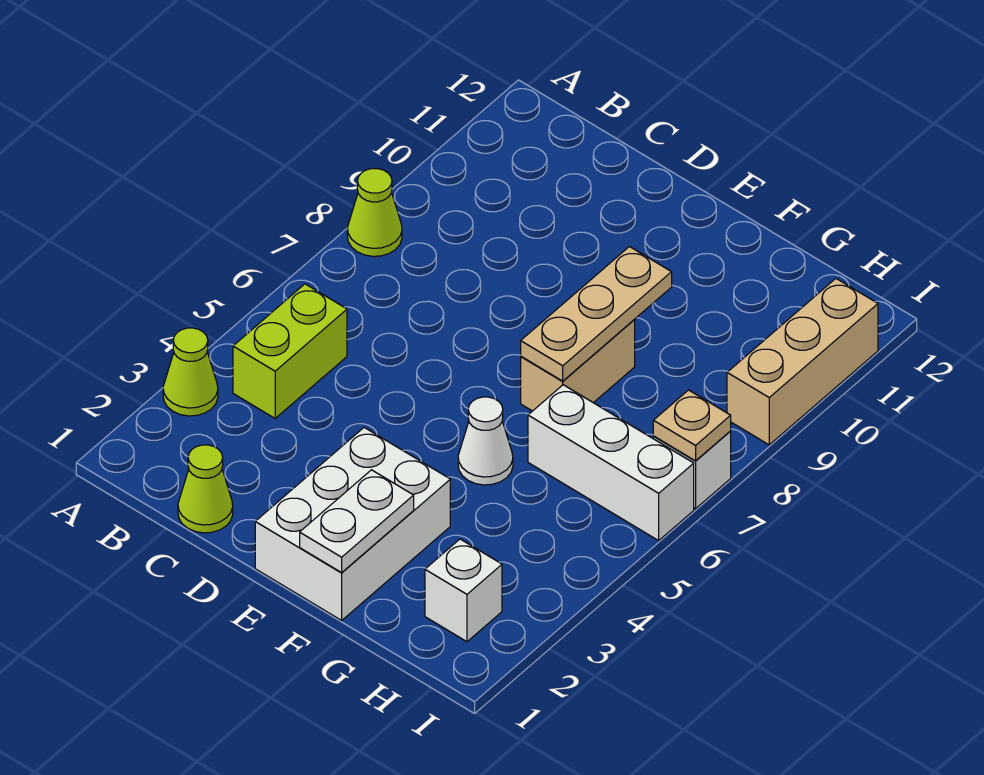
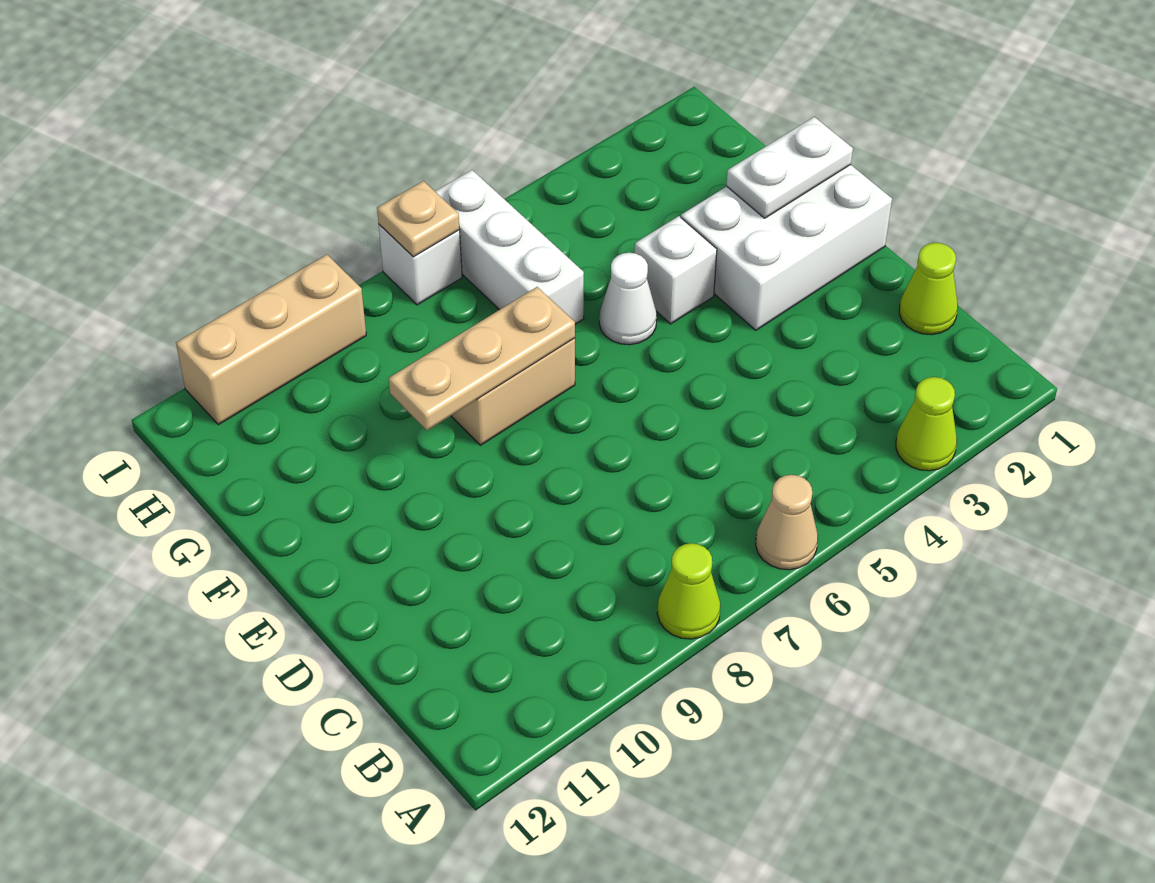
none -> tan 1x1 cone [756,475,818,570]
lime 1x2 brick [233,284,347,418] -> none
white 1x1 brick [425,539,502,642] -> white 1x1 brick moved to [635,216,717,324]

